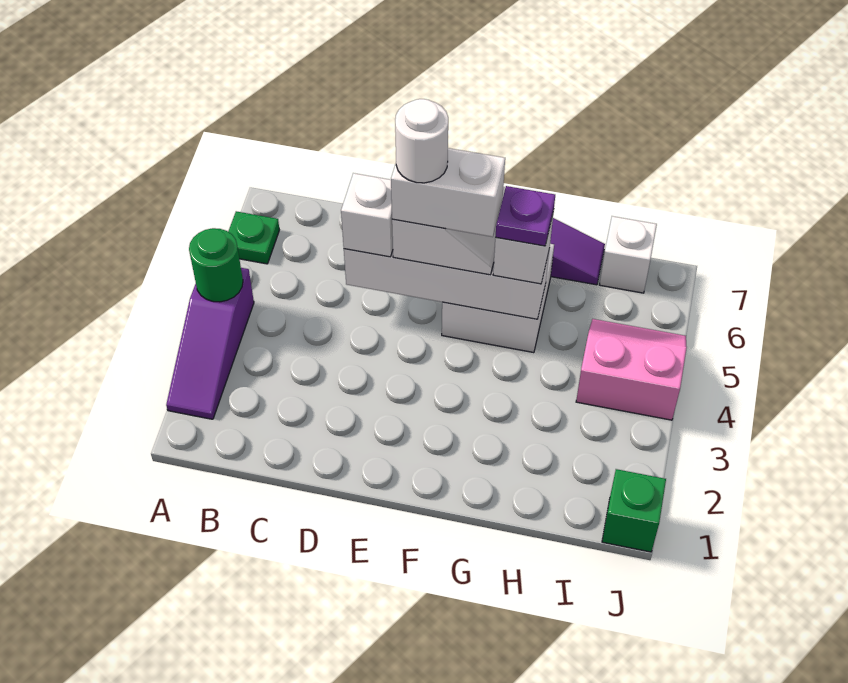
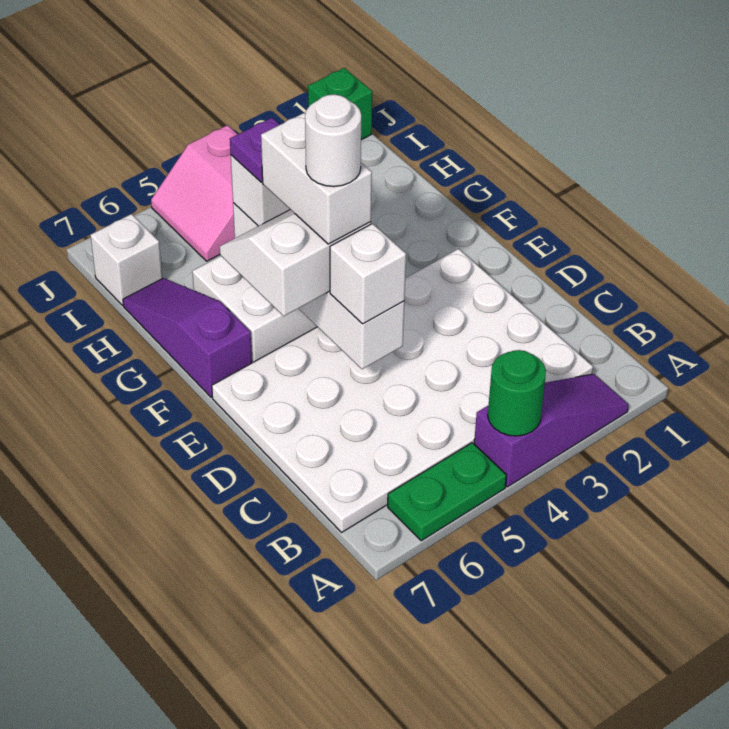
green 1x1 plate [228,211,279,264] -> green 1x2 plate [388,443,506,541]
none -> white 4x6 plate [212,249,593,532]

